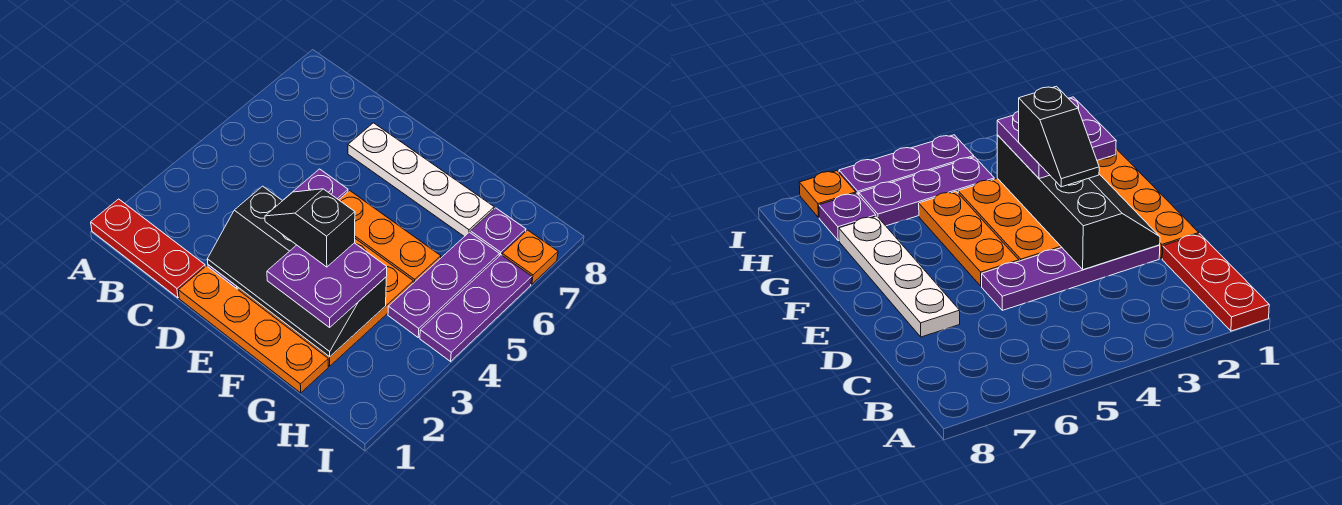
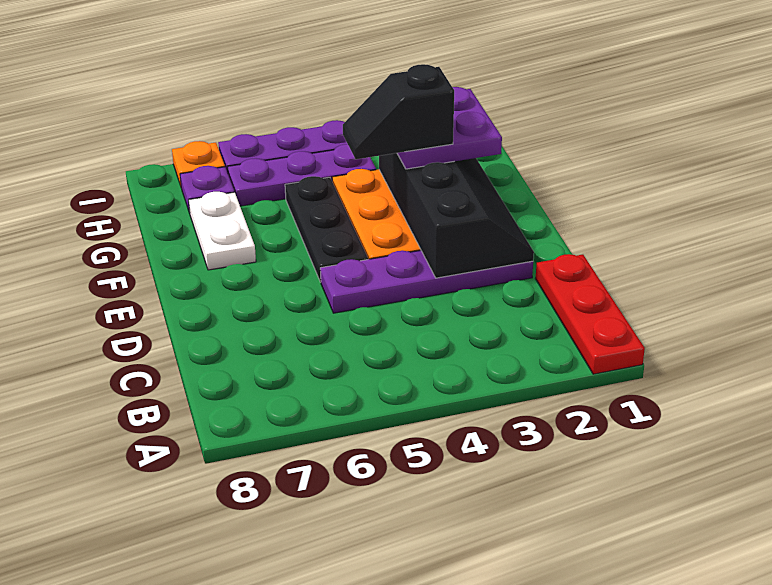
orange 1x4 plate [178,266,328,393] -> none
white 1x4 plate [348,123,494,237] -> white 1x2 plate [189,192,256,270]
black 1x2 slope [265,189,355,267] -> black 1x2 slope turned to [343,64,454,159]
orange 1x3 plate [339,191,441,283] -> black 1x3 plate [285,176,368,282]

